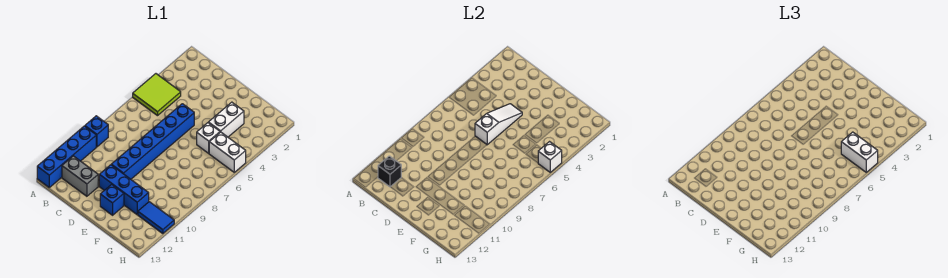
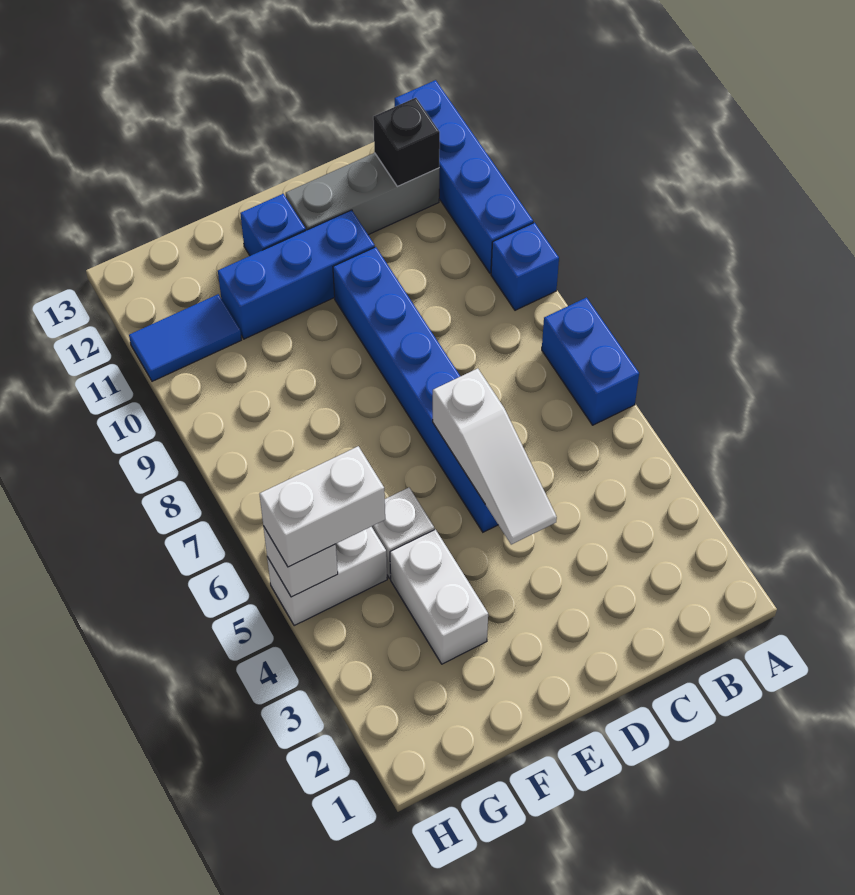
lime 2x2 tile [133,74,181,116] -> none
none -> blue 1x2 brick [542,298,639,425]
grey 1x2 brick [62,156,98,196] -> grey 1x3 brick [286,153,439,235]

